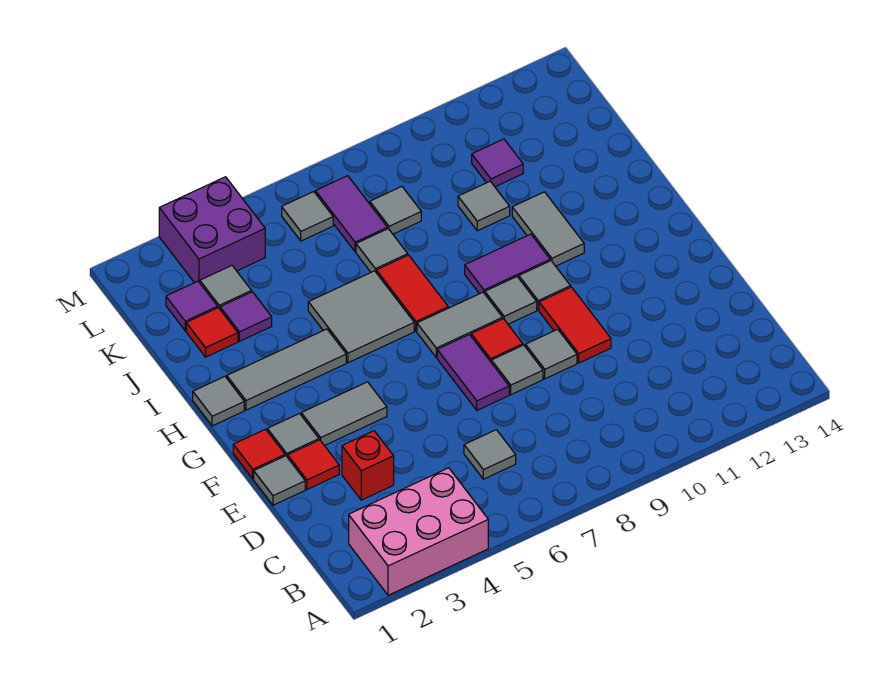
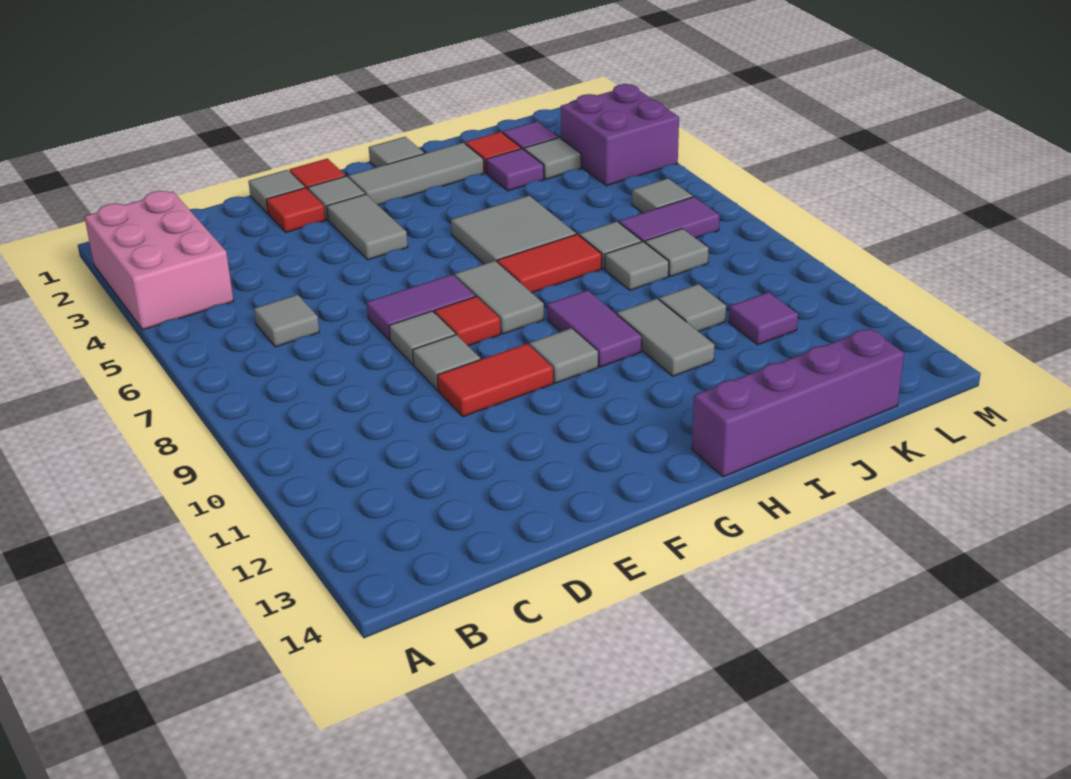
red 1x1 brick [342,431,394,500] -> none
grey 1x1 tile [485,277,537,324] -> grey 1x1 tile moved to [605,242,669,290]
grey 1x3 tile [227,329,346,410] -> grey 1x3 tile turned to [348,143,484,205]
grey 1x2 tile [512,192,584,266] -> grey 1x2 tile turned to [617,298,715,376]
none -> purple 1x4 brick [692,328,904,477]

